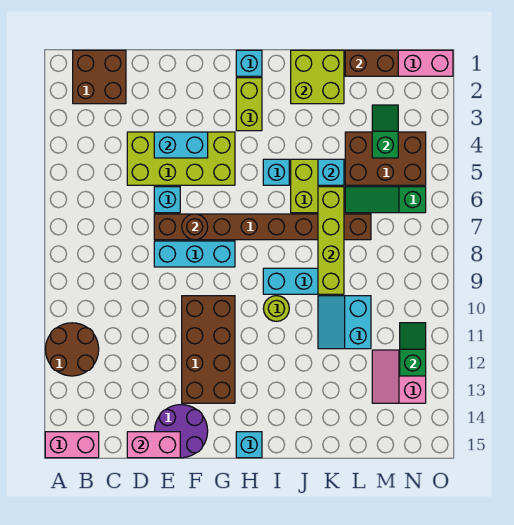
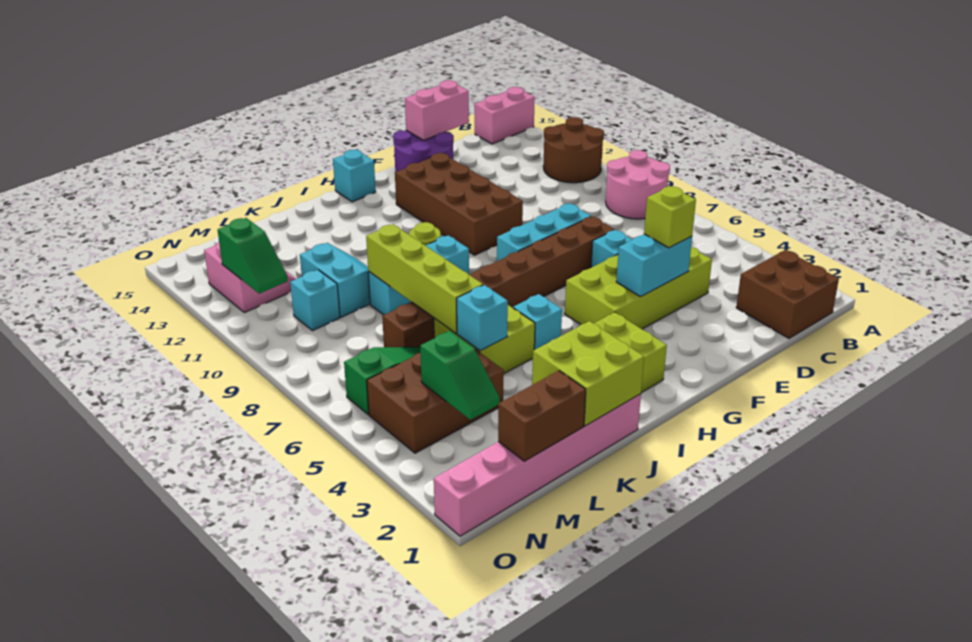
none -> pink 2x2 round brick [606,150,670,219]
none -> lime 1x1 brick [644,186,696,248]
brown 1x1 round brick [182,214,208,240] -> none
cyan 1x1 brick [236,50,262,76] -> cyan 1x1 brick moved to [290,270,340,331]

